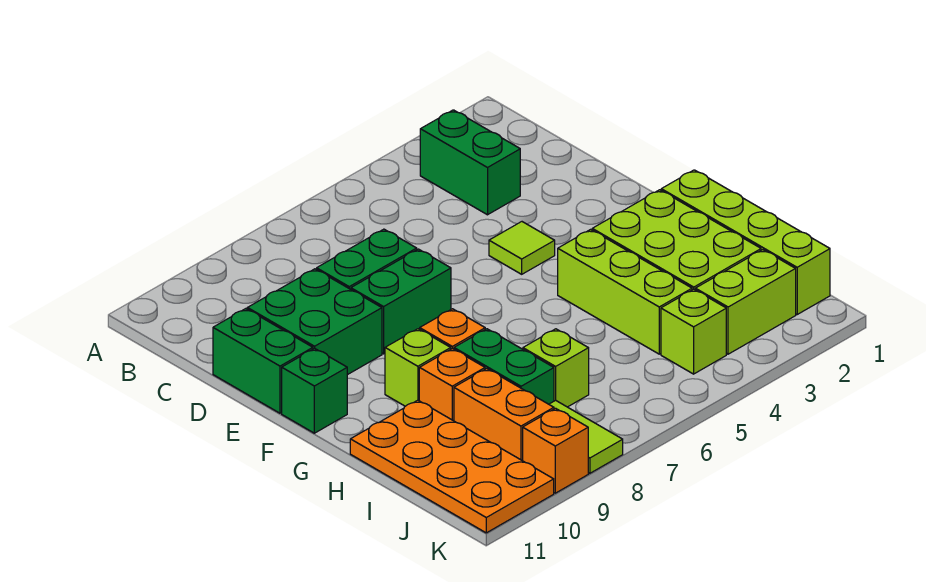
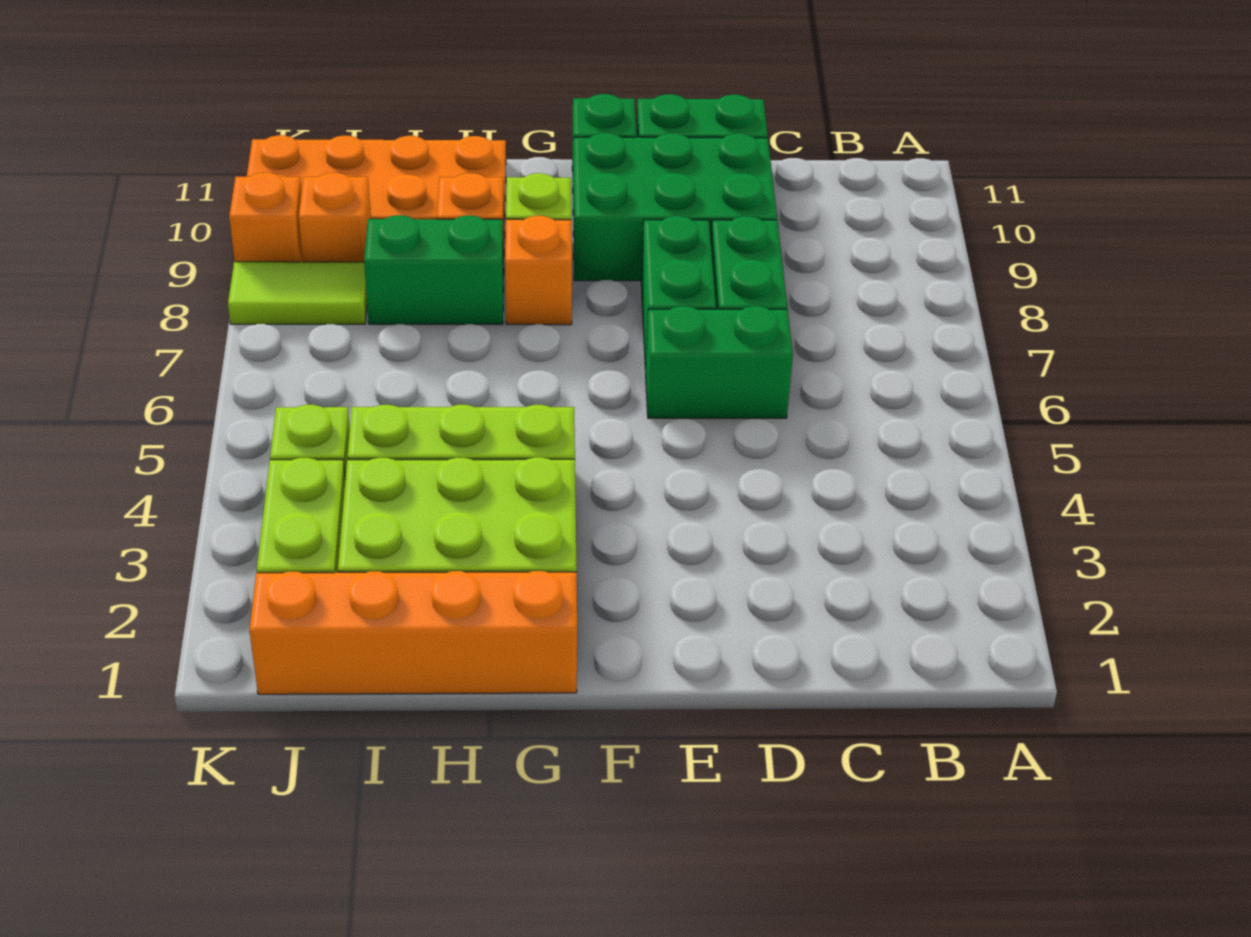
green 1x2 brick [420,110,520,215] -> green 1x2 brick moved to [646,306,793,418]
green 2x2 brick [247,269,382,375] -> green 2x3 brick [573,133,777,281]
lime 1x1 tile [489,222,555,274] -> none
lime 1x4 brick [661,170,830,314] -> orange 1x4 brick [249,571,577,694]
lime 1x1 brick [523,329,589,407] -> none
orange 1x2 brick [454,369,554,461] -> orange 1x1 brick [299,173,371,262]

